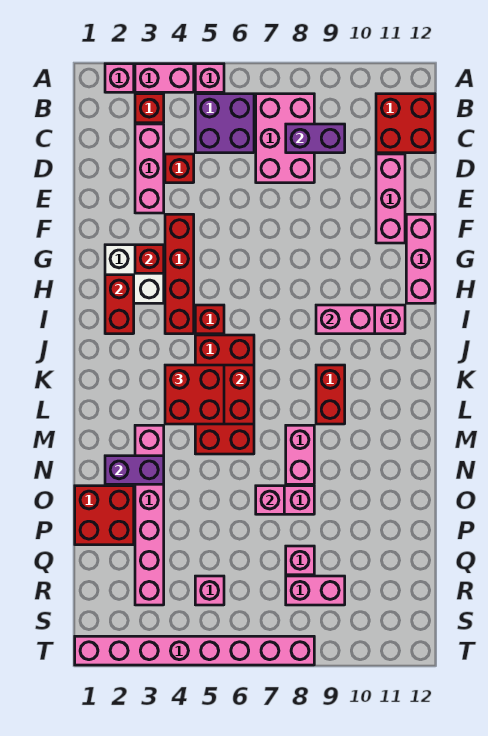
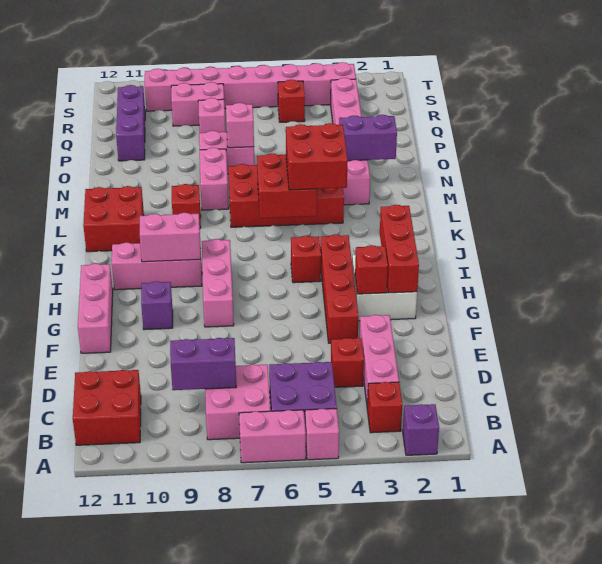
pink 1x1 brick [105,64,134,92] -> purple 1x1 brick [403,404,439,455]
pink 1x2 brick [135,64,194,92] -> pink 1x2 brick moved to [239,410,306,463]
pink 2x3 brick [256,94,314,183] -> pink 2x2 brick [205,364,271,440]
pink 1x3 brick [376,154,405,243] -> pink 1x3 brick moved to [202,239,234,327]
none -> purple 1x1 brick [141,281,173,330]
red 1x2 brick [105,275,134,334] -> red 1x3 brick [380,205,419,293]
red 2x4 brick [195,335,254,454] -> red 2x4 brick turned to [228,164,344,227]
red 1x2 brick [316,365,345,424] -> red 1x1 brick [172,184,201,228]
red 2x2 brick [75,486,134,545] -> red 2x2 brick moved to [83,186,144,252]
none -> purple 1x3 brick [116,85,145,161]
pink 1x1 brick [195,576,224,605] -> red 1x1 brick [278,80,305,122]
pink 1x8 brick [75,636,314,665] -> pink 1x8 brick moved to [145,62,356,111]

